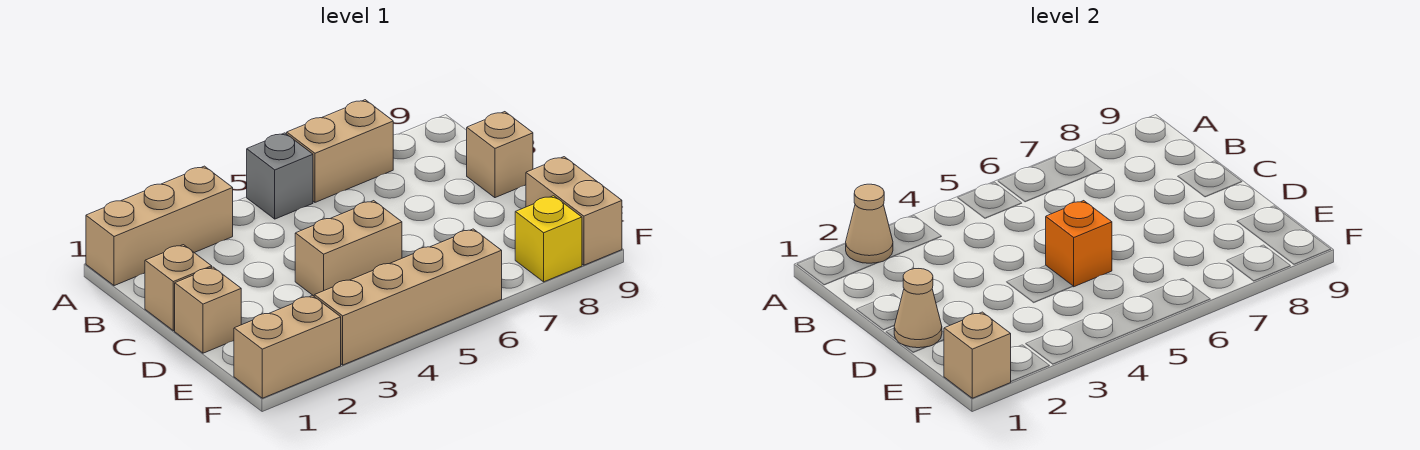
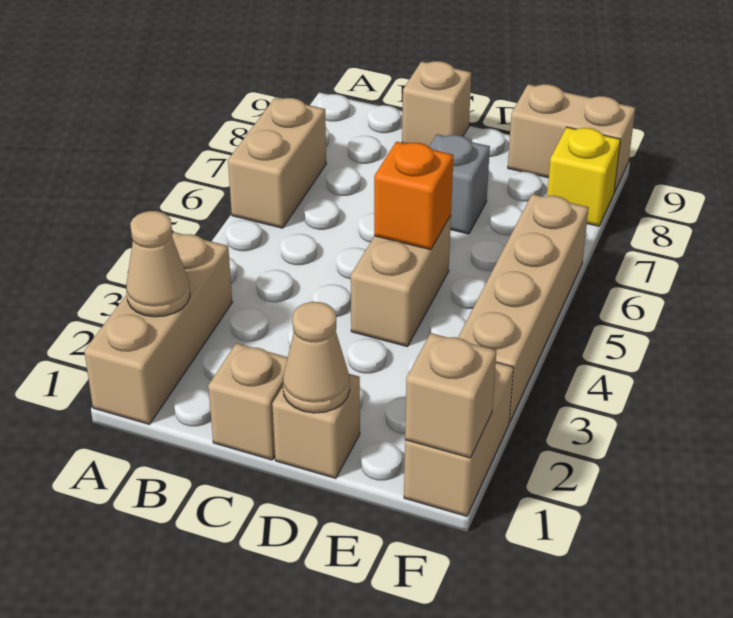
grey 1x1 brick [247,133,313,219] -> grey 1x1 brick moved to [429,134,490,234]

